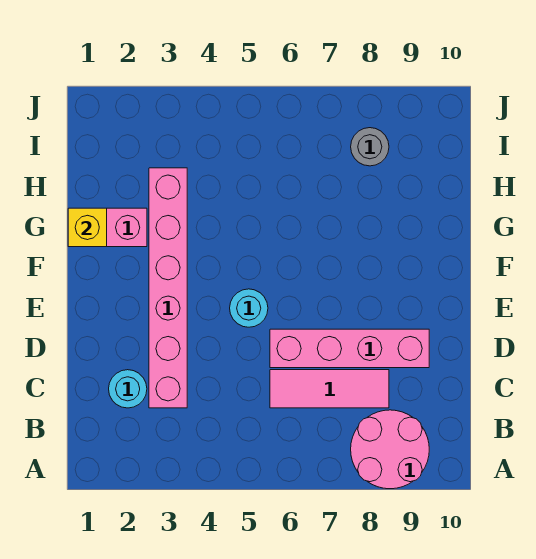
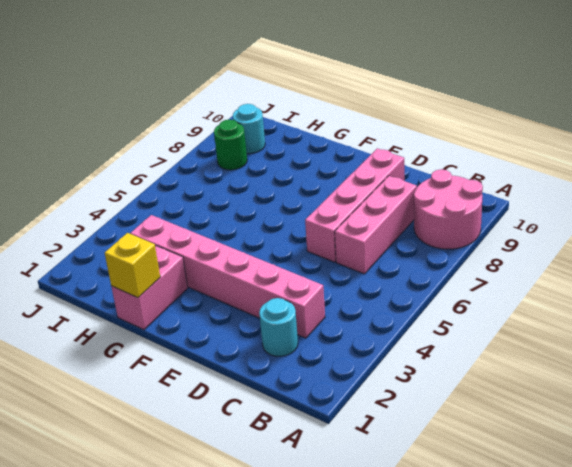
pink 1x3 tile [270,370,389,408] -> pink 1x3 brick [335,176,417,274]
cyan 1x1 round brick [230,289,268,327] -> cyan 1x1 round brick moved to [233,104,265,154]
grey 1x1 round brick [351,128,389,166] -> green 1x1 round brick [214,120,247,170]

